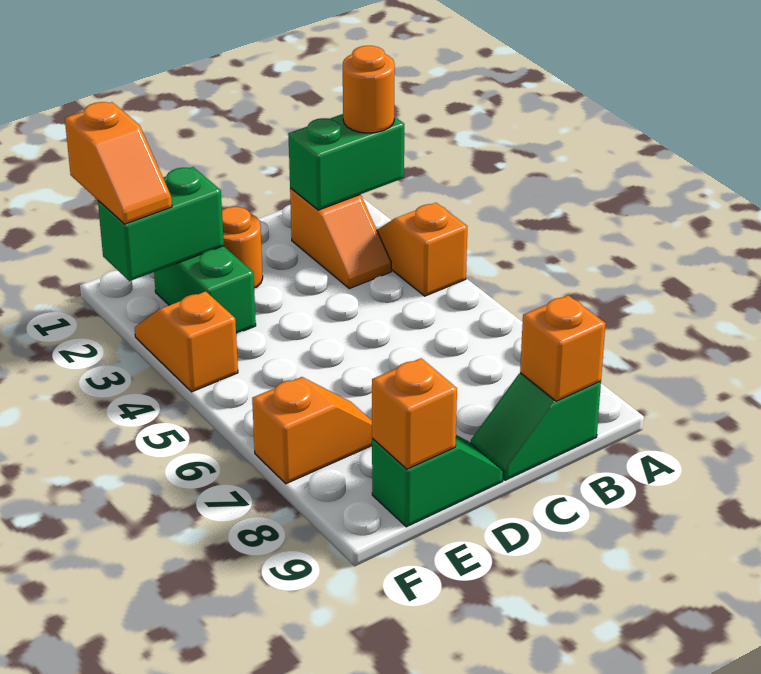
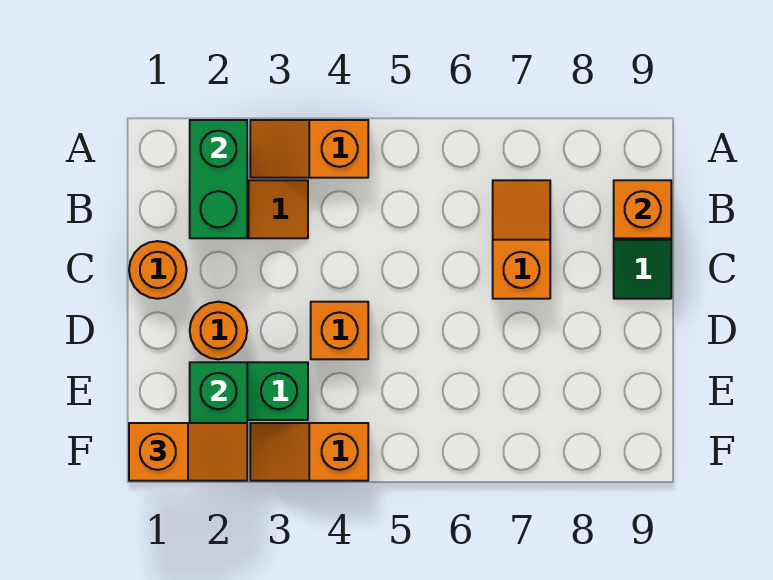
orange 1x1 round brick [343,46,395,133] -> orange 1x1 round brick moved to [129,241,187,299]
green 1x2 slope [372,435,503,527] -> none
orange 1x2 slope [252,377,372,484] -> orange 1x2 slope moved to [493,180,550,299]
orange 1x1 brick [372,358,457,469] -> orange 1x1 brick moved to [311,302,368,359]

